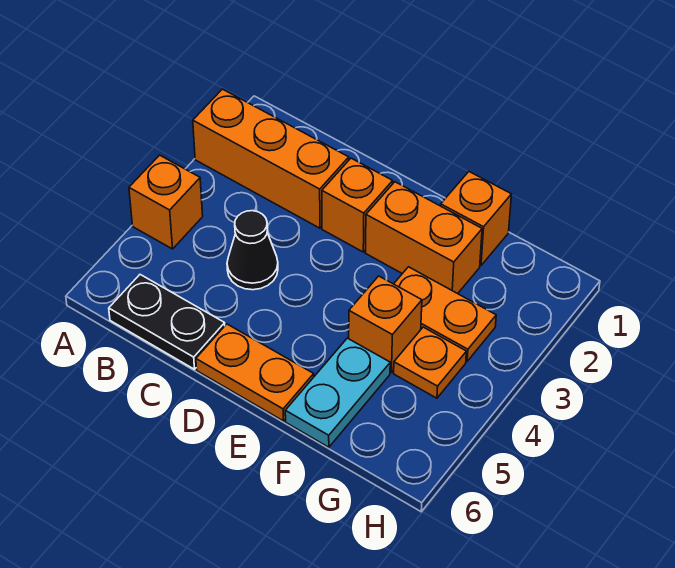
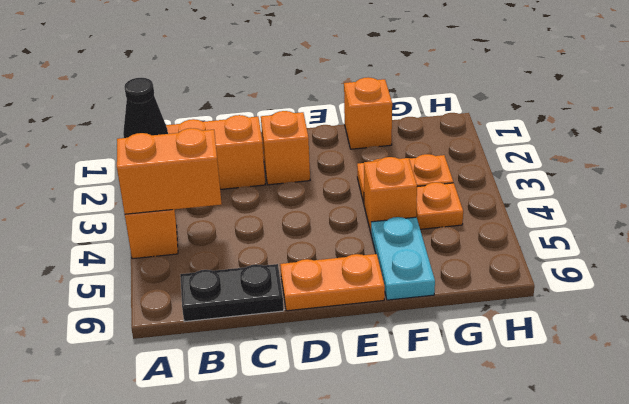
black 1x1 cone [227,211,278,290] -> black 1x1 cone moved to [123,78,168,138]
orange 1x2 brick [366,182,482,294] -> orange 1x2 brick moved to [117,128,222,214]

